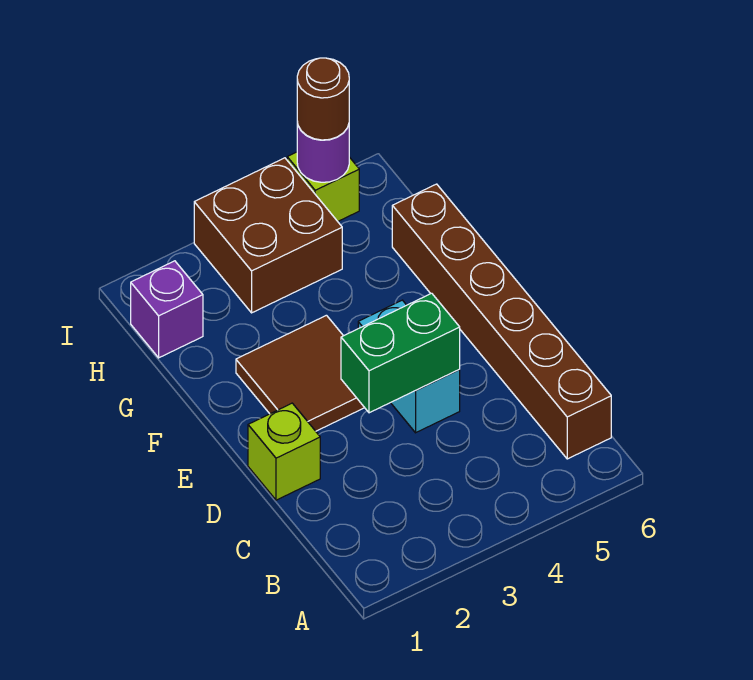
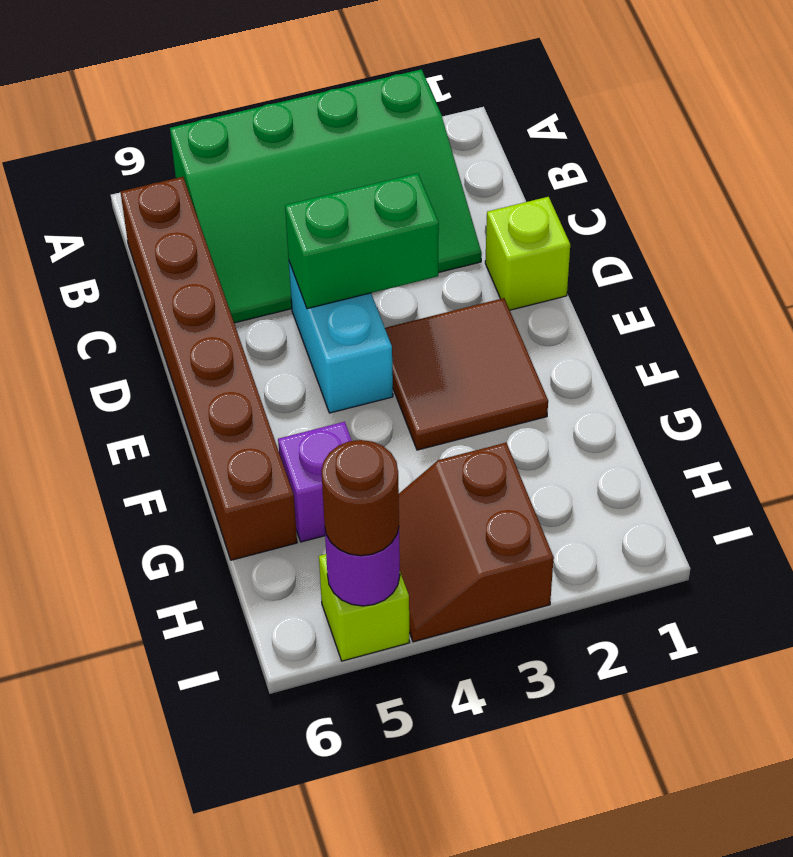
none -> green 3x4 slope [170,69,482,323]
purple 1x1 brick [131,261,203,358] -> purple 1x1 brick moved to [278,422,352,542]
brown 2x2 brick [194,158,342,313] -> brown 2x2 slope [399,443,554,642]

